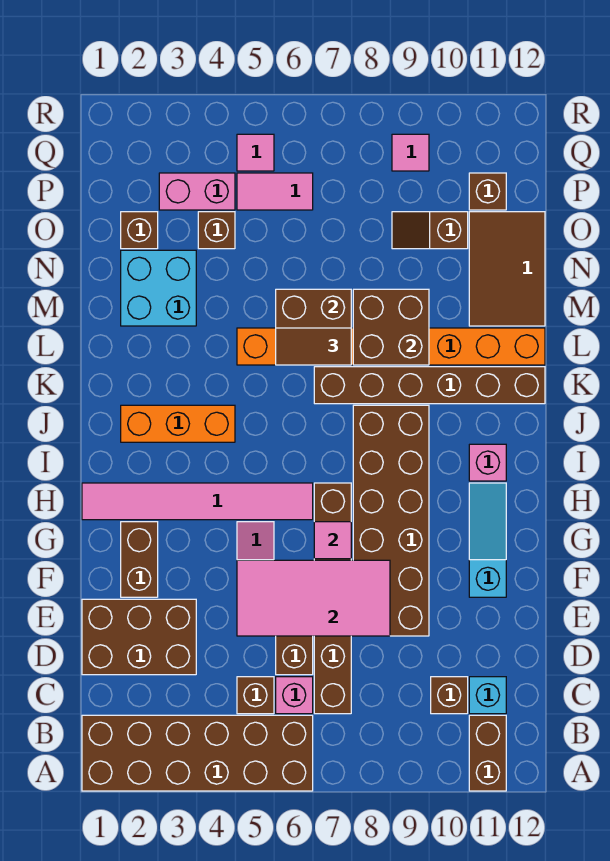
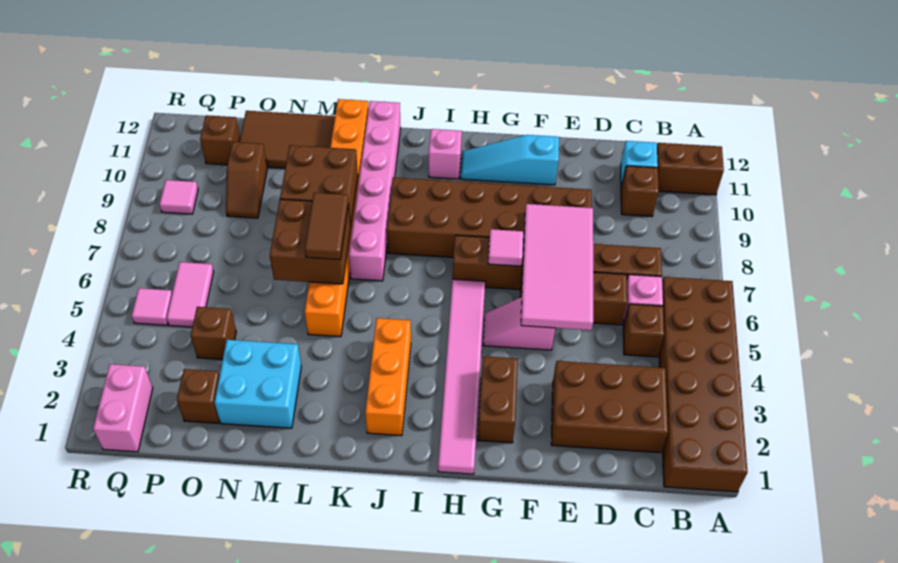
brown 2x3 brick [82,599,196,675] -> brown 2x3 brick turned to [551,361,668,453]
brown 1x2 brick [121,522,158,597] -> brown 1x2 brick turned to [478,356,518,443]
brown 1x6 brick [314,367,545,404] -> pink 1x6 brick [349,101,401,281]
pink 1x2 brick [159,173,235,210] -> pink 1x2 brick moved to [93,364,153,452]

